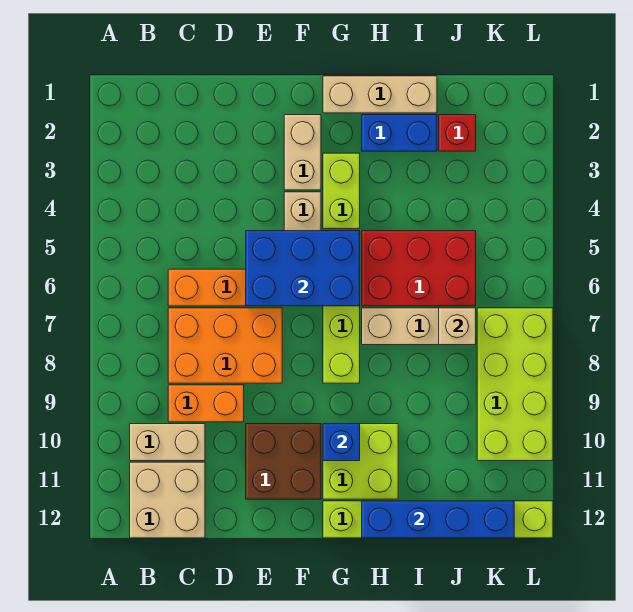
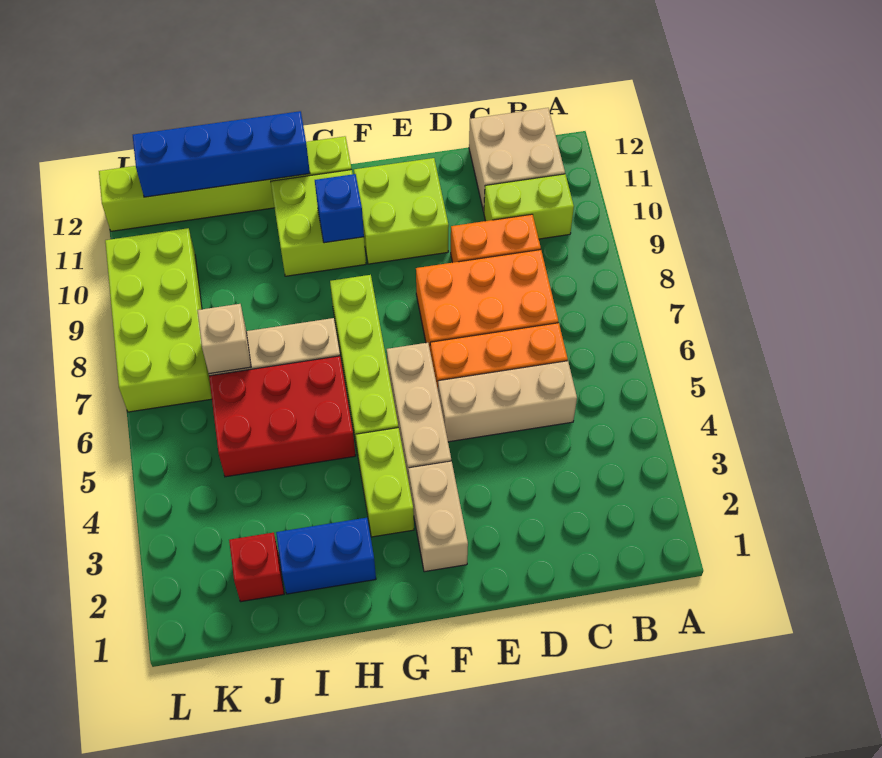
tan 1x2 brick [130,424,205,461] -> lime 1x2 brick [484,174,574,239]
blue 2x3 brick [246,231,360,306] -> none
brown 2x2 brick [246,424,321,499] -> lime 2x2 brick [354,158,449,264]
tan 1x3 brick [323,76,437,113] -> tan 1x3 brick moved to [438,361,577,442]

